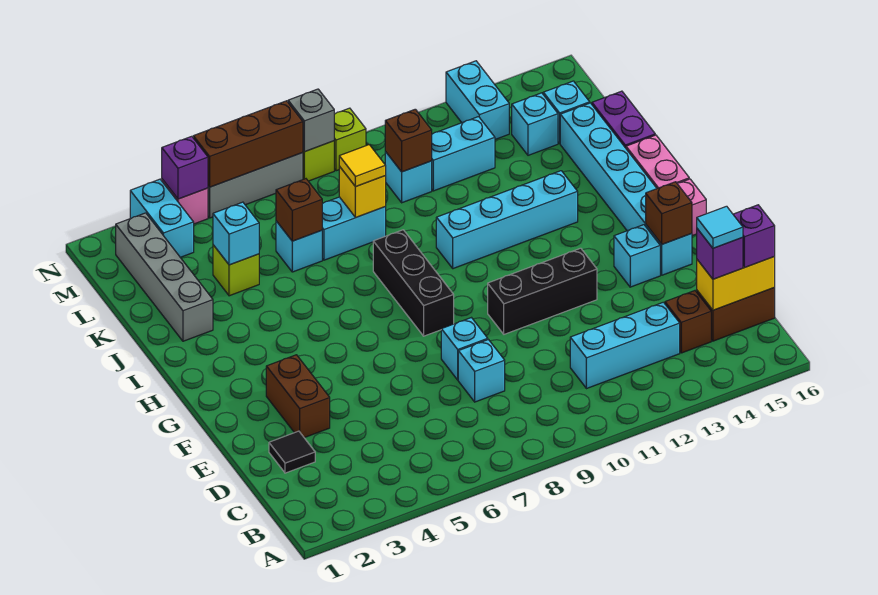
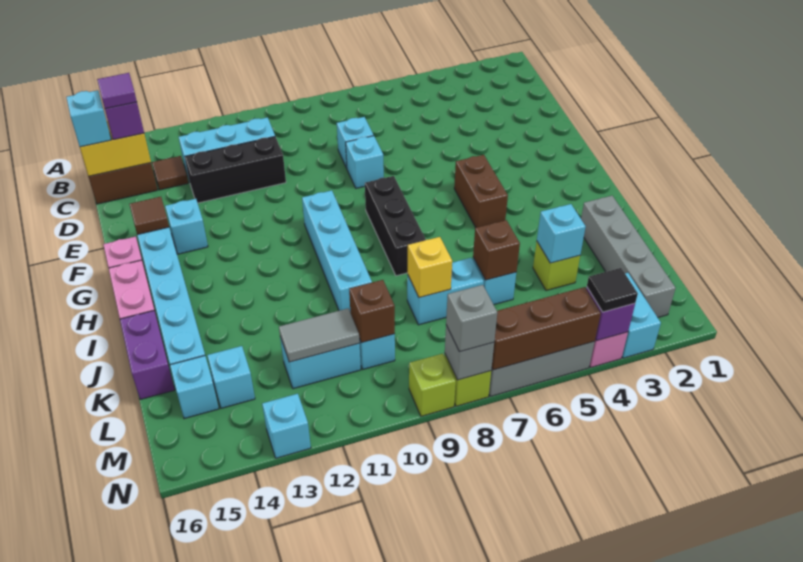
brown 1x1 brick [665,291,711,353] -> brown 1x1 tile [152,156,188,190]
cyan 1x1 tile [697,206,743,248] -> purple 1x1 tile [97,73,137,109]
purple 1x1 brick [733,205,775,267] -> cyan 1x1 brick [66,90,111,147]
black 1x1 tile [269,431,315,473] -> black 1x1 tile moved to [587,268,638,312]
brown 1x2 brick [266,355,330,438] -> brown 1x2 brick moved to [454,155,508,228]
black 1x3 brick [488,248,597,334] -> black 1x3 brick moved to [185,136,286,203]
brown 1x1 brick [646,182,692,244] -> brown 1x1 tile [129,197,169,235]
cyan 1x4 brick [436,171,578,269] -> cyan 1x4 brick turned to [302,190,372,311]
yellow 1x1 tile [339,145,386,187] -> none
none -> grey 1x2 tile [279,309,359,362]
cyan 1x2 brick [446,61,509,139] -> cyan 1x1 brick [262,394,311,458]
none -> grey 1x1 brick [446,285,497,352]

